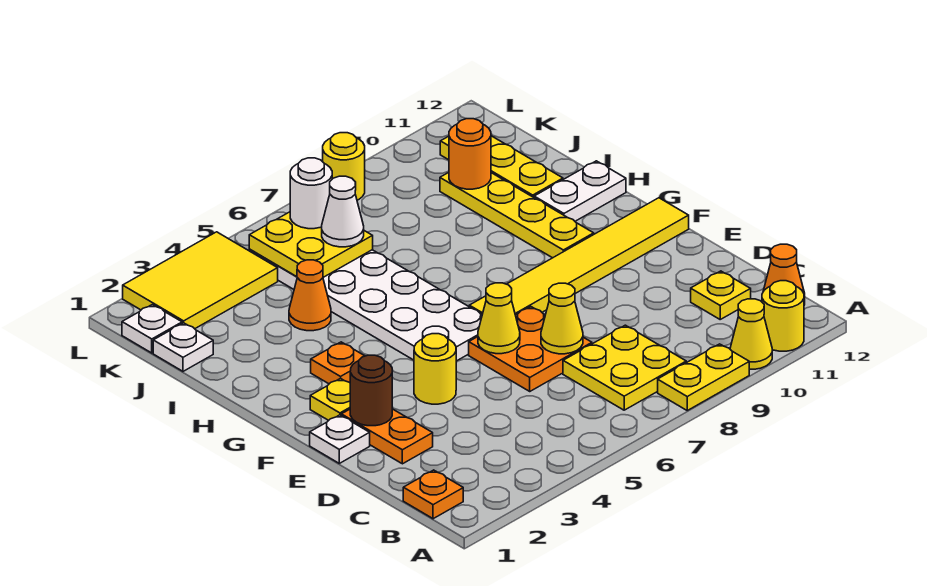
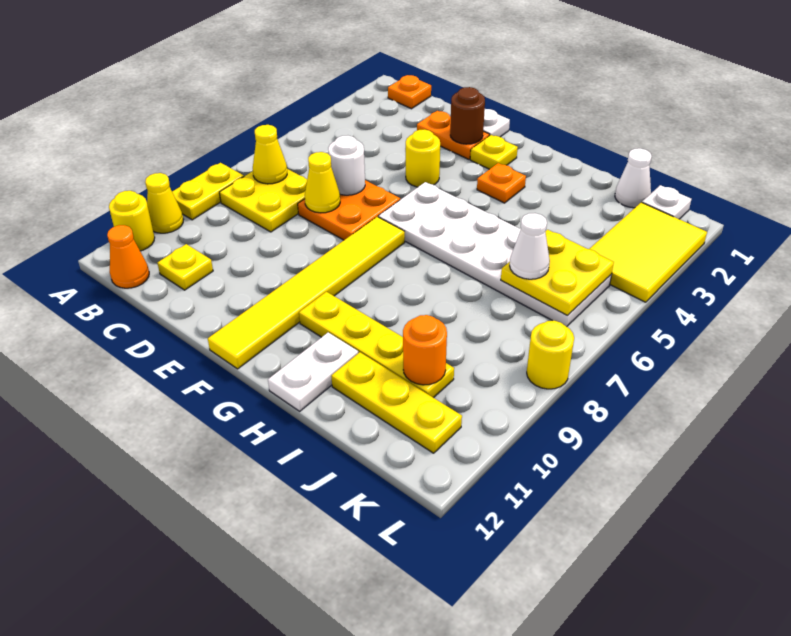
yellow 1x1 cone [478,283,520,354] -> yellow 1x1 cone moved to [253,125,287,184]
orange 1x1 cone [289,260,331,331] -> none
white 1x1 plate [153,323,213,371] -> white 1x1 cone [615,148,652,208]
white 1x1 round brick [290,158,332,229] -> white 1x1 round brick moved to [328,136,365,195]

